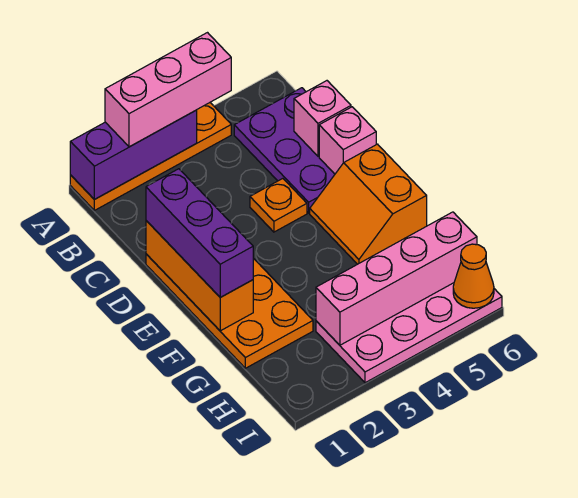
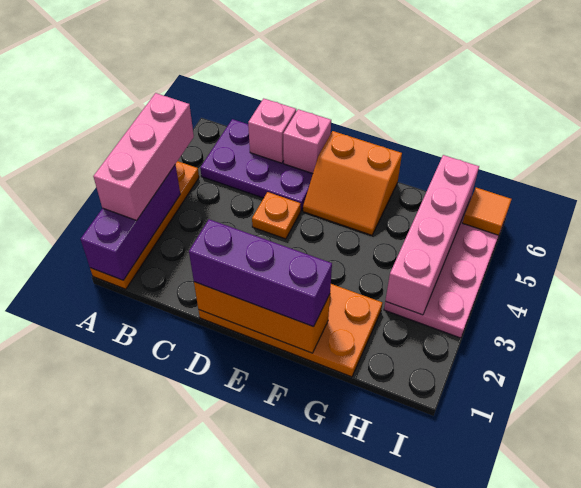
orange 1x1 cone [453,244,494,308] -> orange 1x1 tile [463,188,512,235]

